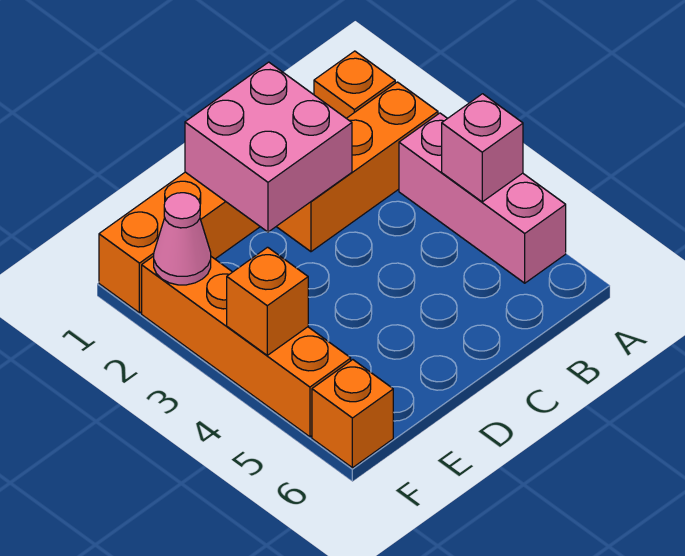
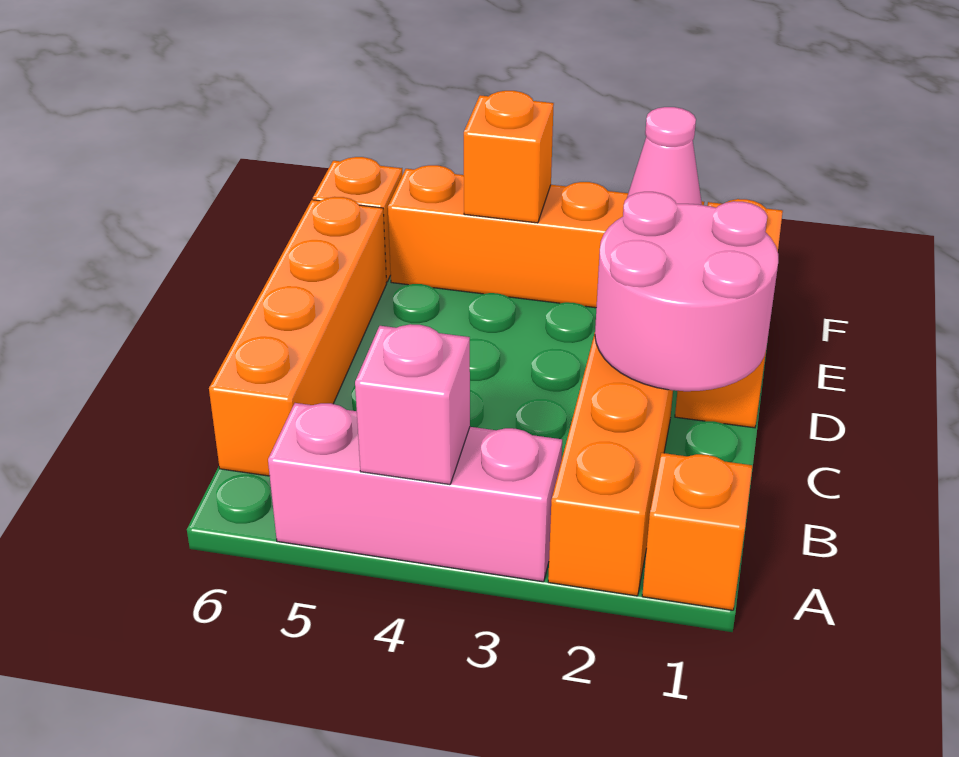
none -> orange 1x4 brick [209,197,387,476]
pink 2x2 brick [185,62,352,232] -> pink 2x2 round brick [595,192,778,391]

